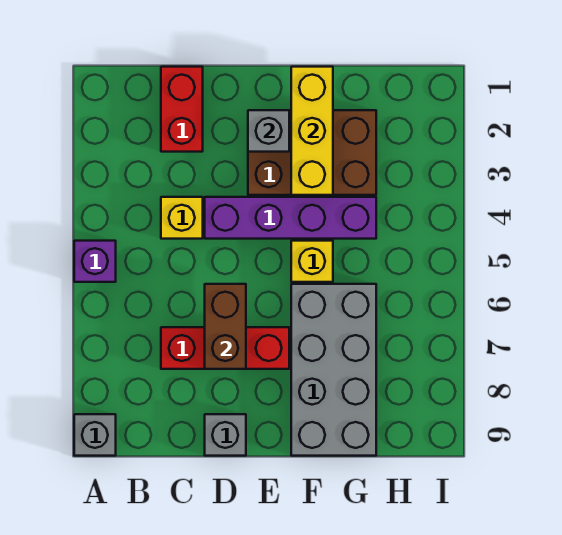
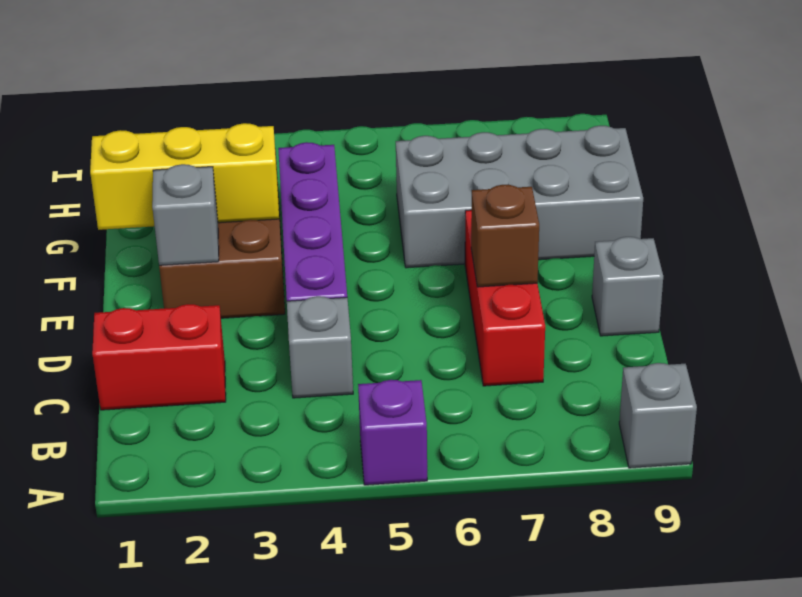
yellow 1x1 brick [161,197,203,239] -> grey 1x1 brick [287,296,353,398]
brown 1x2 brick [205,284,246,369] -> brown 1x1 brick [471,185,539,287]
yellow 1x1 brick [291,241,333,282] -> none

